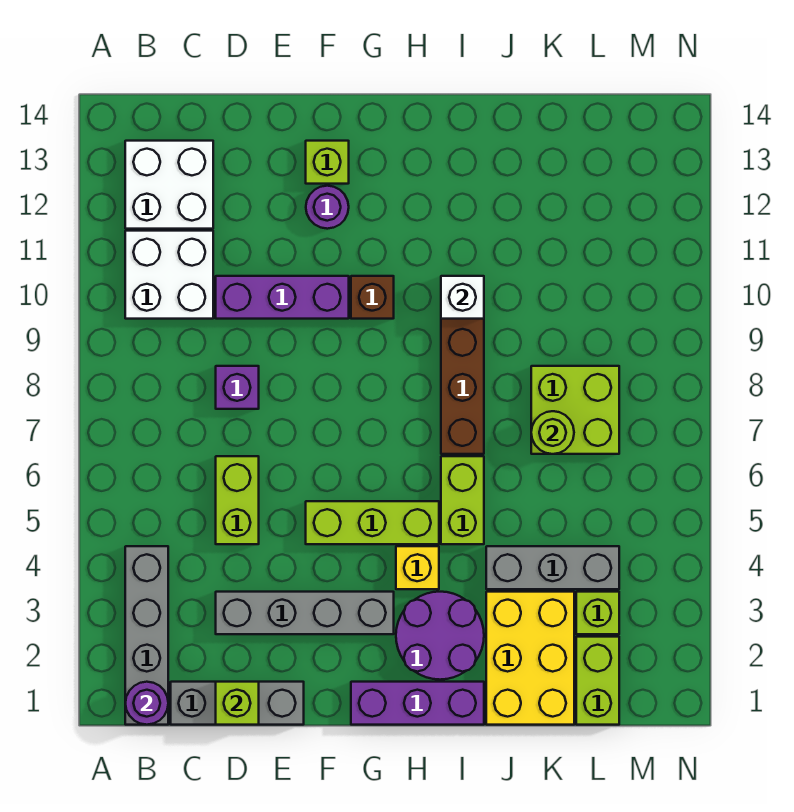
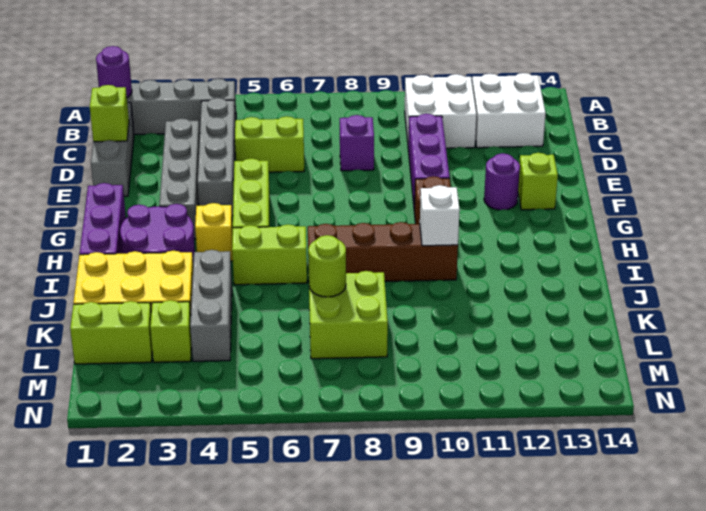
none -> grey 1x4 brick [197,98,235,216]

